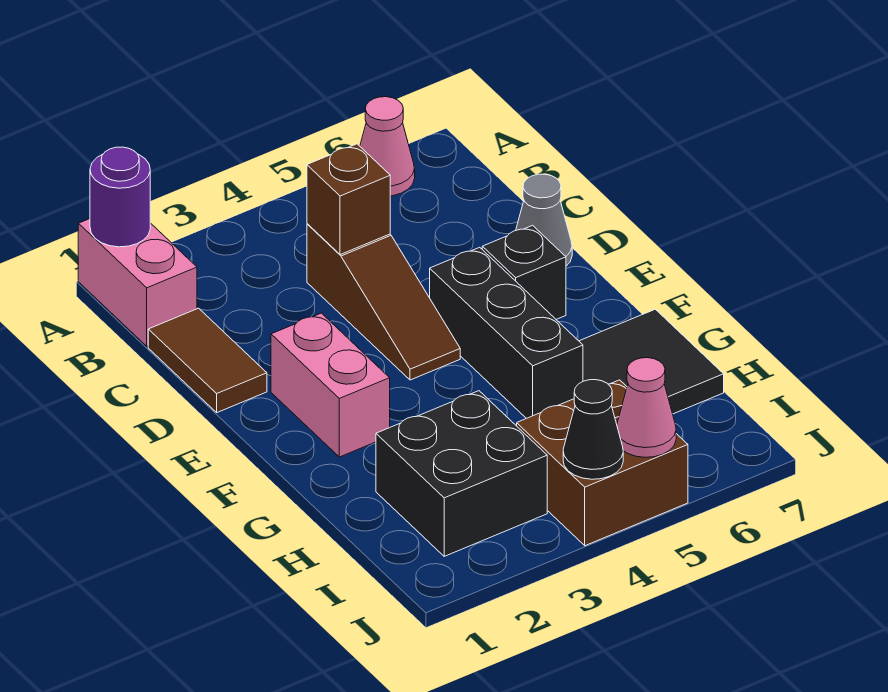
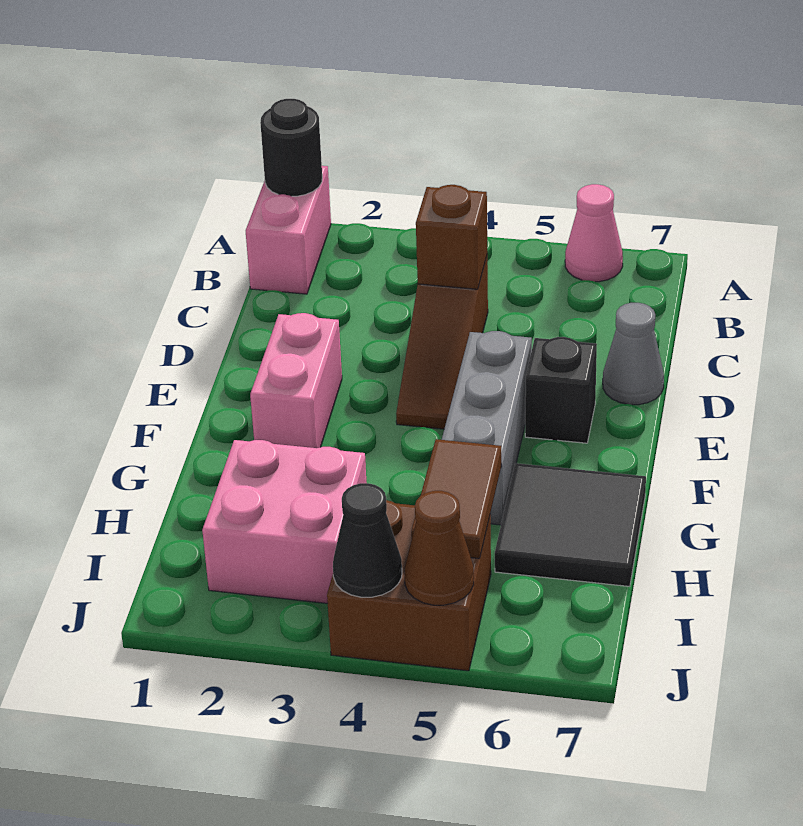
purple 1x1 round brick [90,147,150,247] -> black 1x1 round brick [260,99,322,196]
brown 1x2 tile [148,308,267,412] -> brown 1x2 tile moved to [411,439,501,559]
black 1x3 brick [430,247,583,418] -> grey 1x3 brick [442,331,532,525]
black 2x2 brick [376,391,547,556] -> pink 2x2 brick [202,440,367,603]
pink 1x1 cone [617,358,676,457] -> brown 1x1 cone [405,491,474,605]

